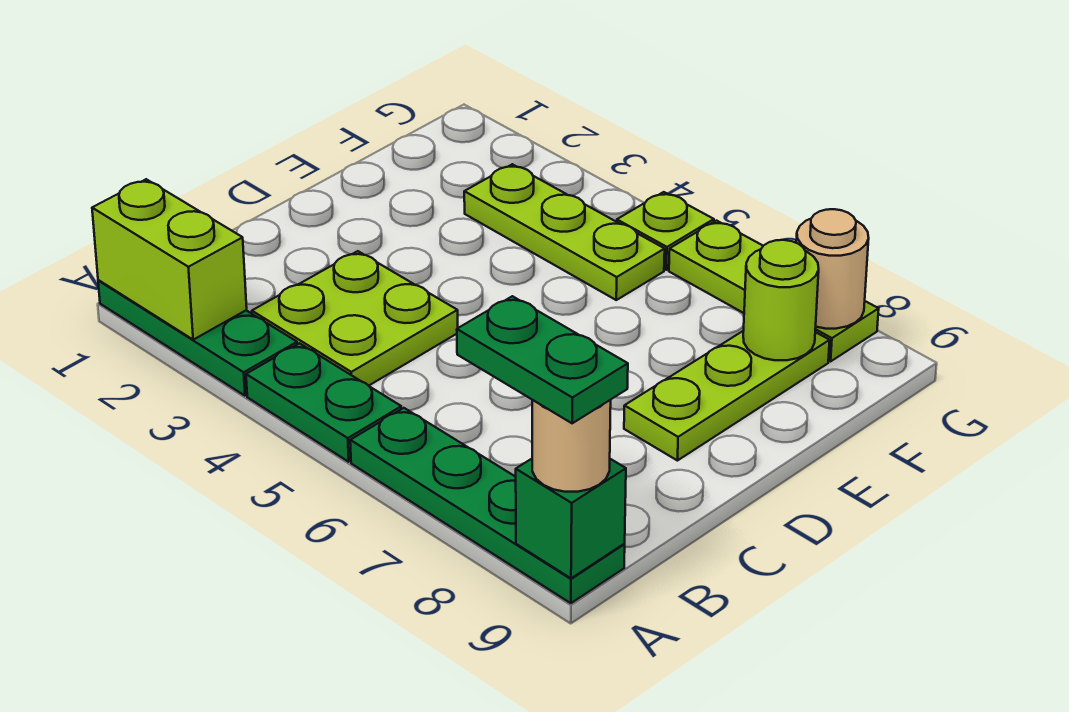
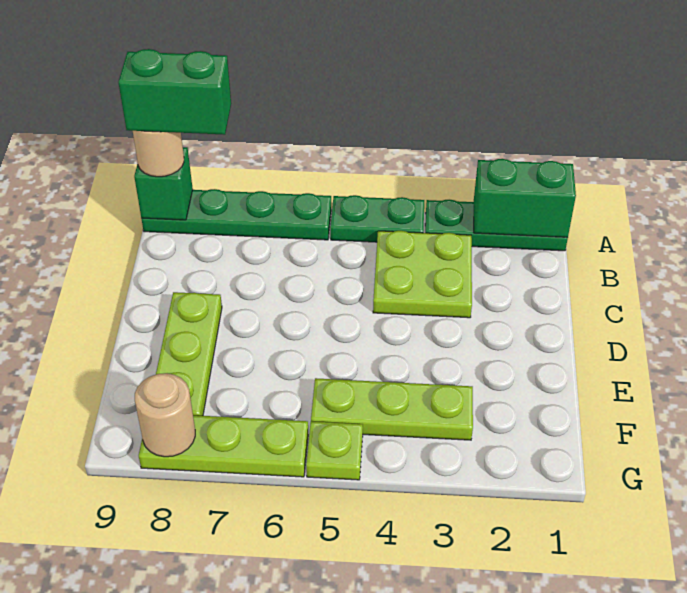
lime 1x2 brick [92,179,247,340] -> green 1x2 brick [474,159,576,237]
green 1x2 plate [457,296,628,423] -> green 1x2 brick [118,49,231,135]
lime 1x1 round brick [743,240,819,360] -> none

